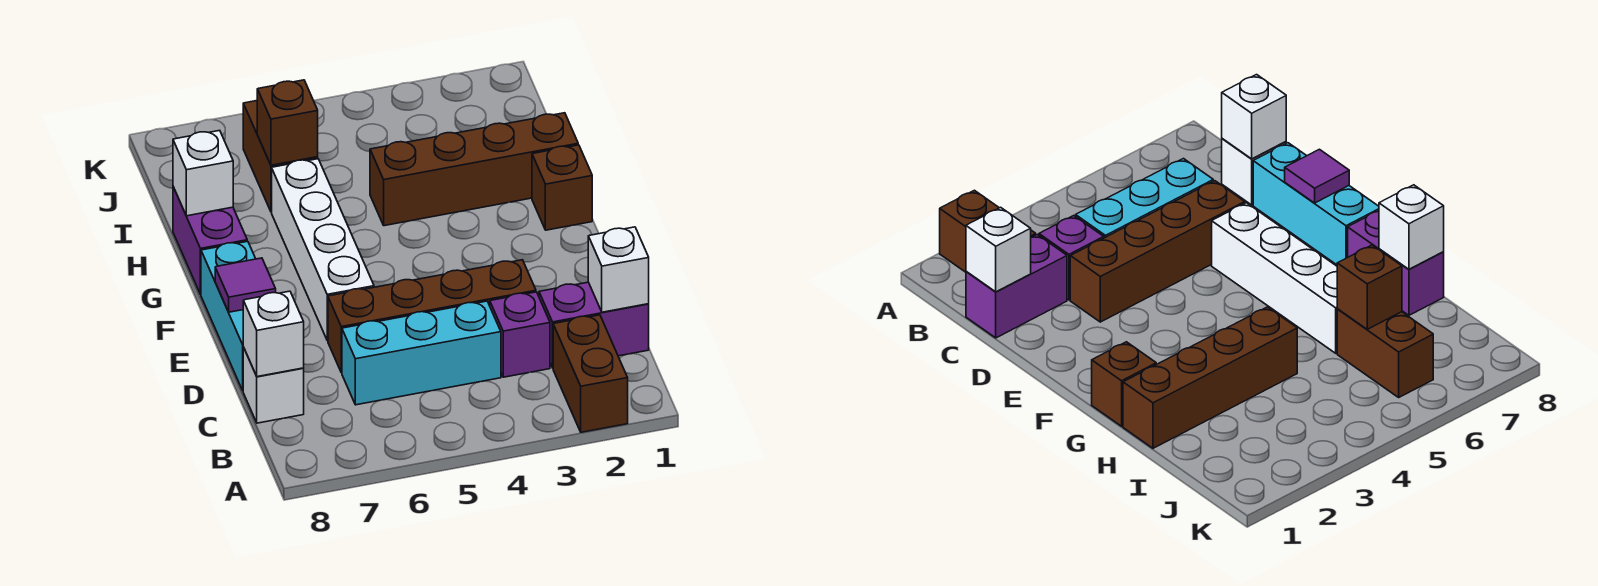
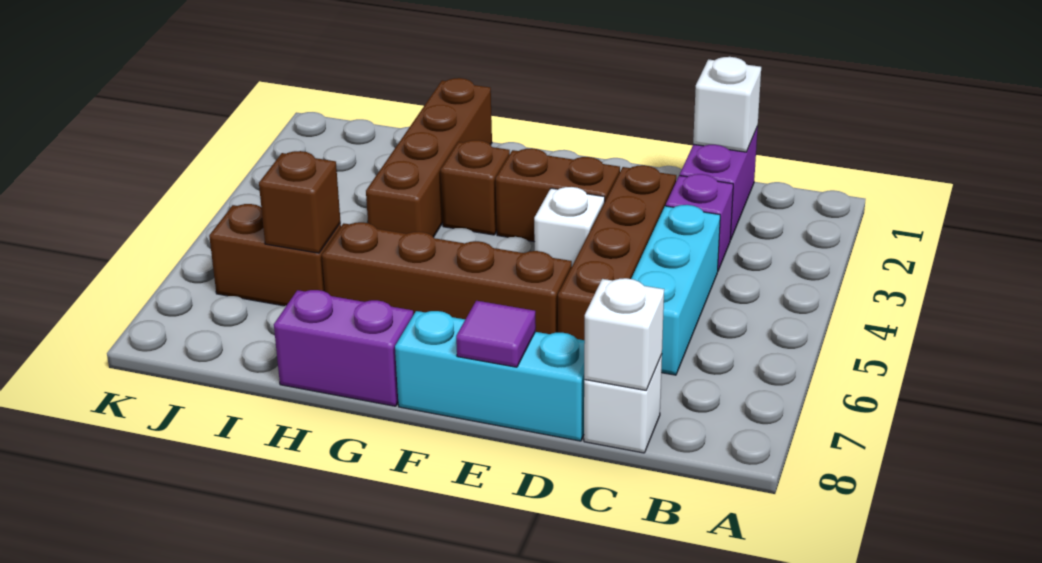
brown 1x2 brick [553,315,628,432] -> brown 1x2 brick moved to [496,148,620,242]
white 1x4 brick [272,159,374,341] -> brown 1x4 brick [322,222,572,334]
brown 1x1 brick [532,145,592,230] -> brown 1x1 brick moved to [441,140,510,235]
white 1x1 brick [173,130,233,216] -> white 1x1 brick moved to [534,187,605,266]

